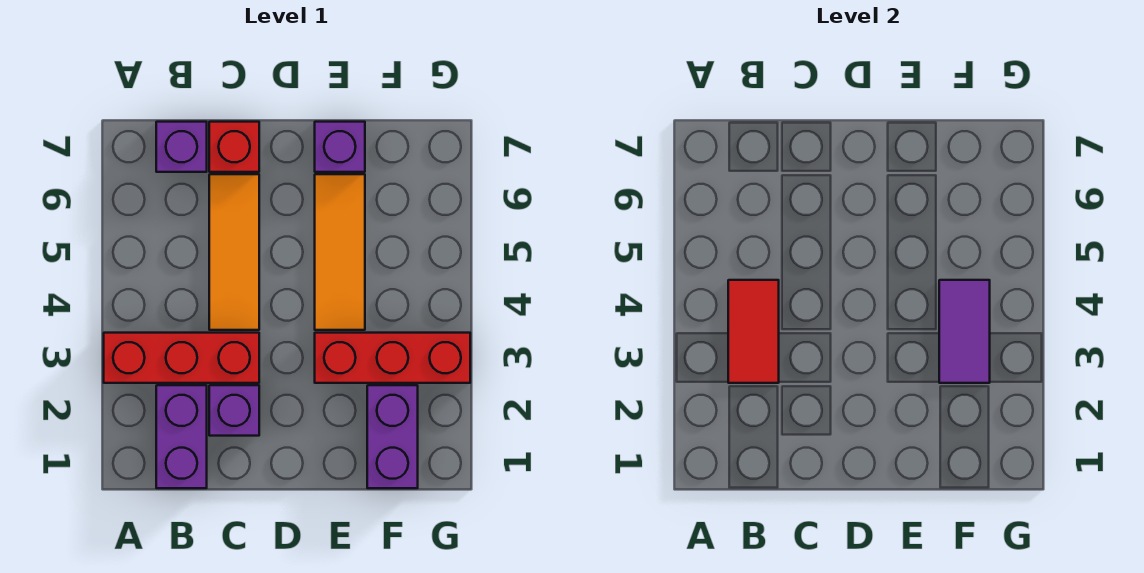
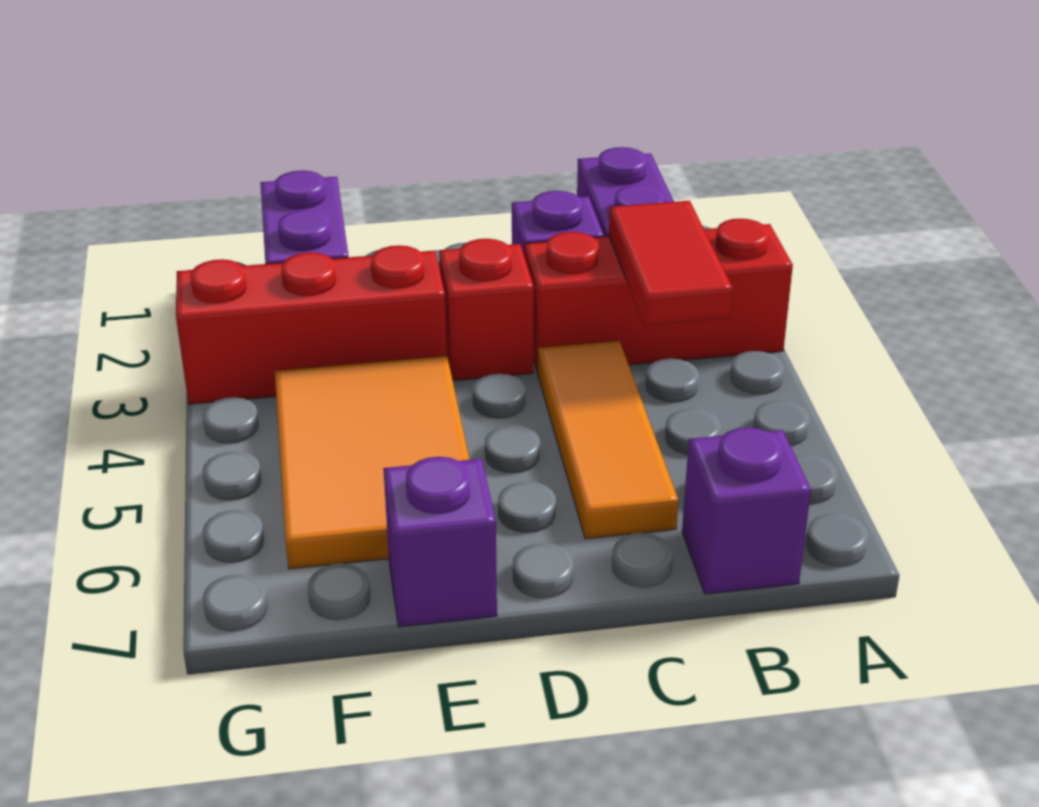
red 1x1 brick [209,122,259,172] -> red 1x1 brick moved to [439,239,534,381]
orange 1x3 tile [315,174,365,330] -> orange 2x3 tile [275,356,470,569]
purple 1x2 tile [939,280,990,383] -> none

